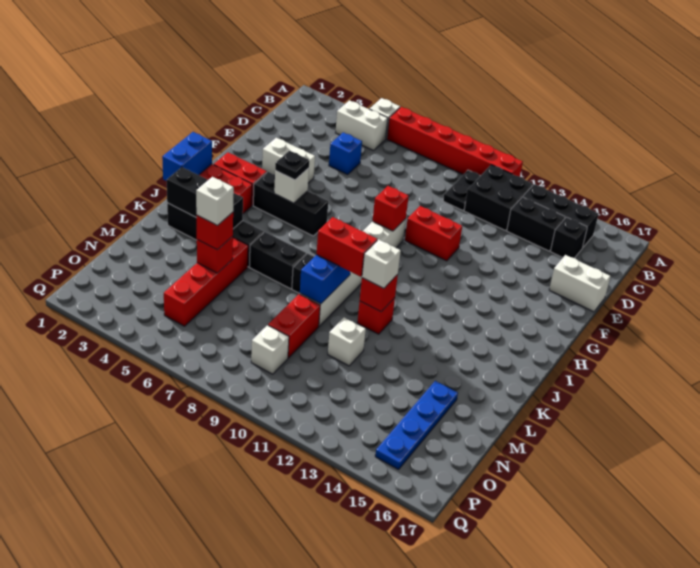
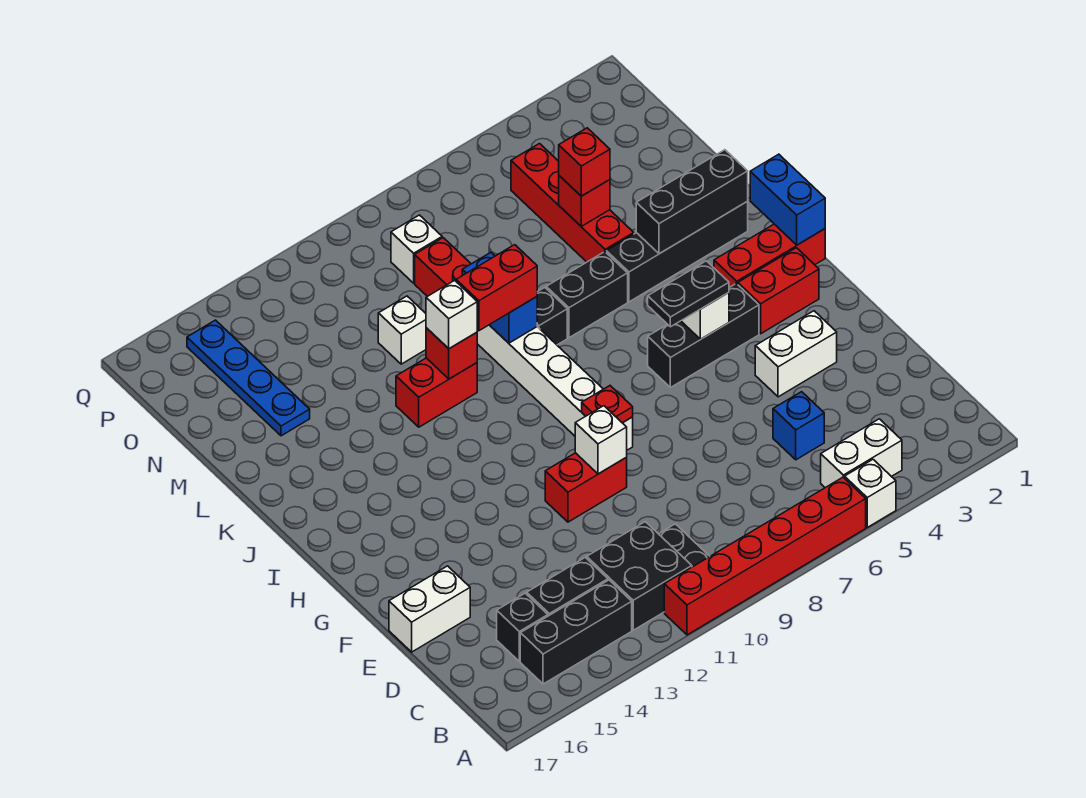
red 1x1 brick [373,186,409,231] -> red 1x1 plate [582,386,633,423]
black 1x1 plate [275,151,309,180] -> black 1x2 plate [648,261,729,327]
red 1x1 brick [357,298,395,334] -> red 1x2 brick [396,358,477,427]
white 1x1 brick [196,177,234,226] -> white 1x1 brick moved to [575,406,627,474]

